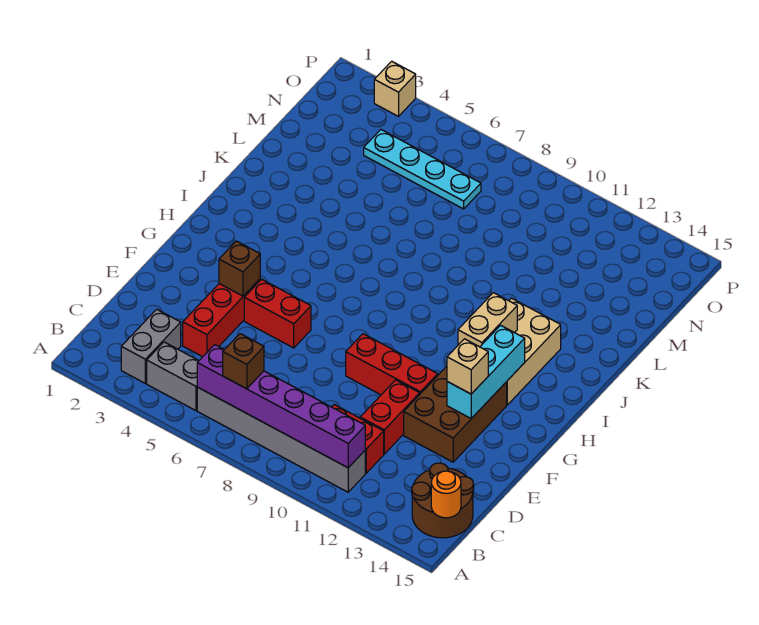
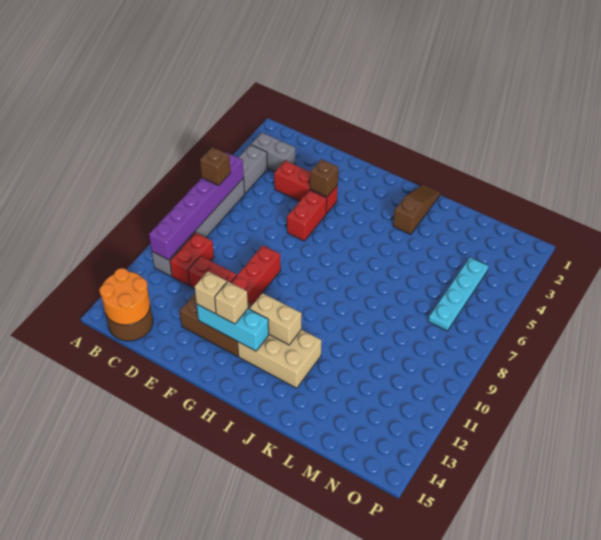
orange 1x1 round brick [431,471,461,518] -> orange 2x2 round brick [99,268,150,325]
none -> brown 1x3 slope [393,185,440,235]
tan 1x1 brick [374,61,416,116] -> tan 1x1 brick moved to [215,282,248,324]

